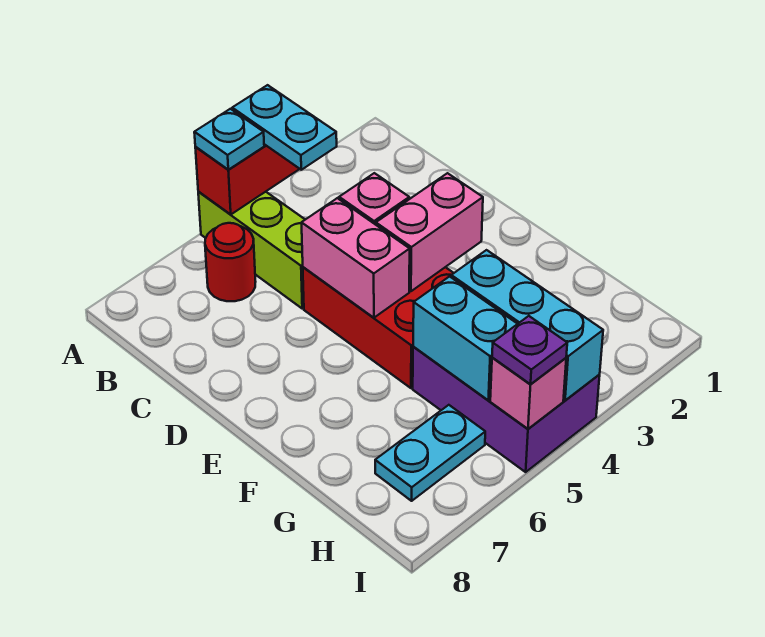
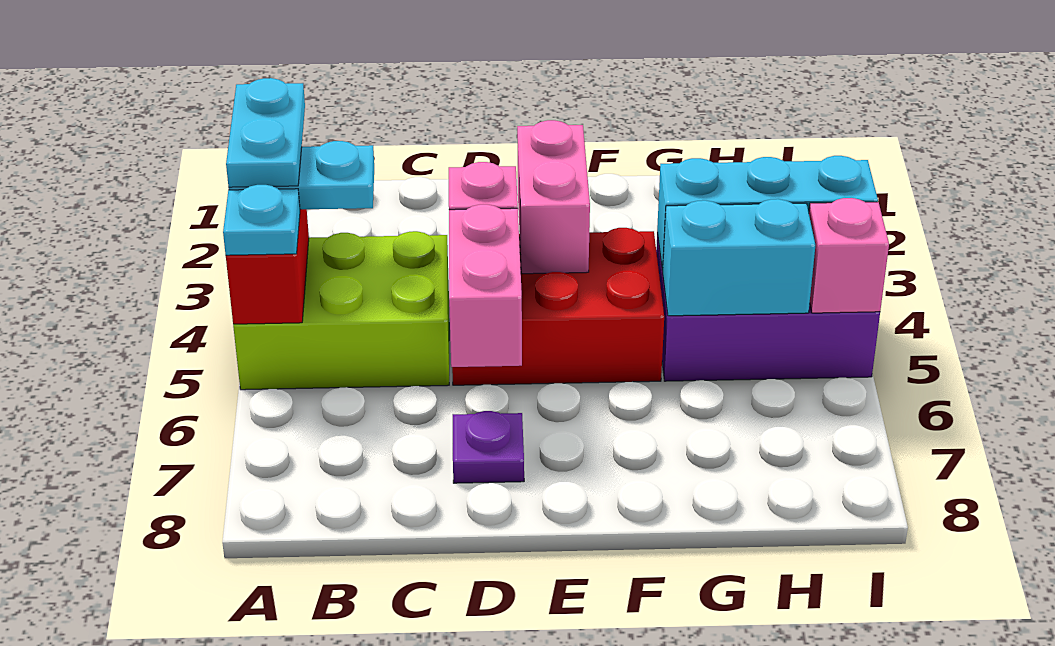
lime 1x3 brick [198,192,305,309] -> lime 2x3 brick [233,231,449,390]
red 1x1 round brick [205,223,256,301] -> none
pink 1x2 brick [302,198,410,318] -> pink 1x2 brick turned to [449,204,522,367]
cyan 1x2 plate [375,405,485,501] -> cyan 1x2 plate moved to [226,78,305,187]
purple 1x1 plate [492,316,567,384] -> purple 1x1 plate moved to [453,411,524,483]

